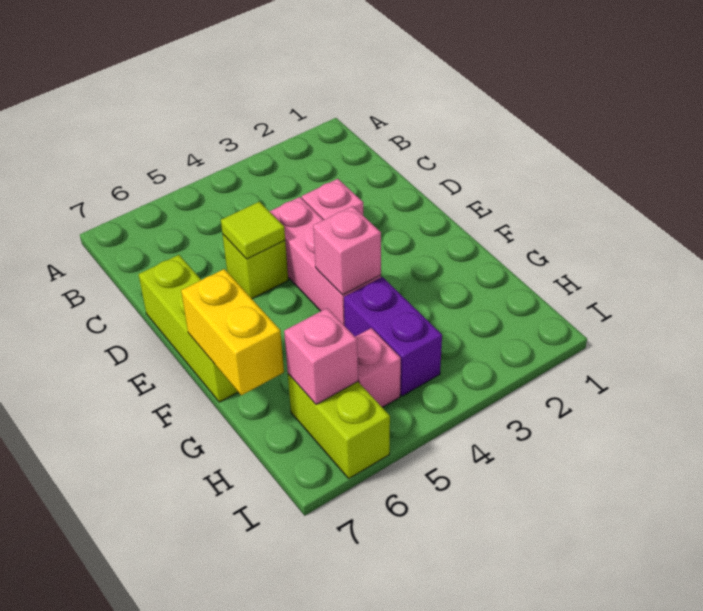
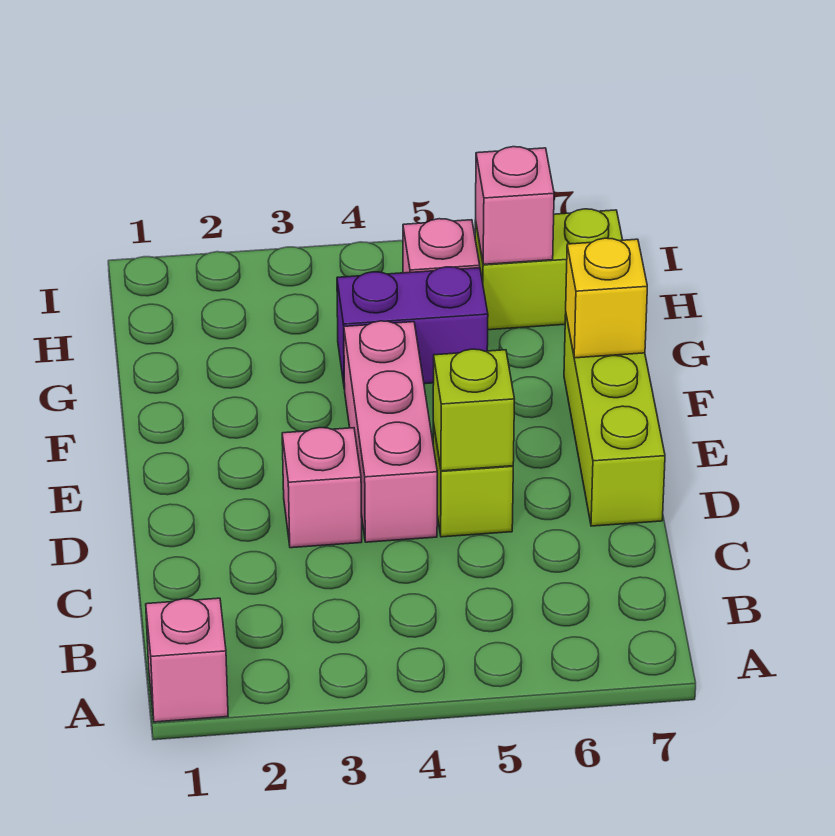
lime 1x1 tile [221,202,285,259] -> lime 1x1 brick [433,349,514,471]
pink 1x1 brick [313,206,381,295] -> pink 1x1 brick moved to [146,598,228,722]
yellow 1x2 brick [181,269,284,395] -> yellow 1x1 brick [566,238,647,358]
purple 1x2 brick [344,277,442,396] -> purple 1x2 brick turned to [337,267,488,389]
lime 1x2 brick [288,374,390,478] -> lime 1x2 brick turned to [475,209,622,330]

